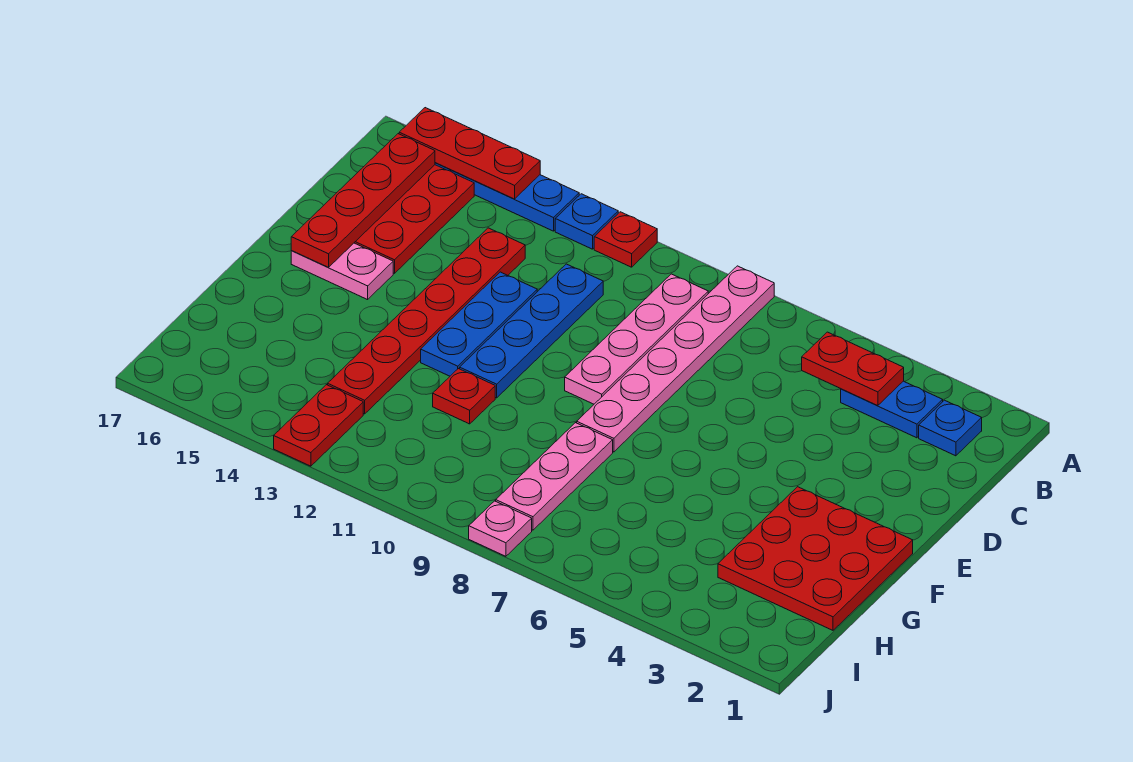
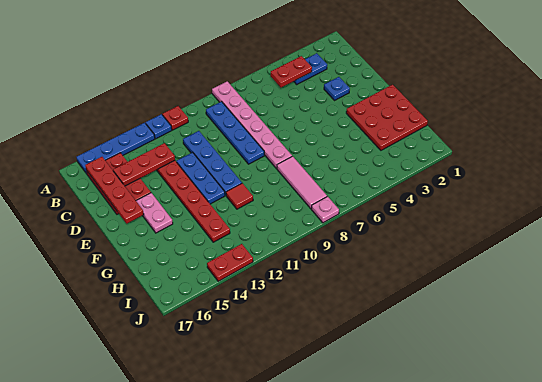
red 1x3 plate [399,108,540,199] -> red 1x3 plate moved to [113,143,175,186]
blue 1x1 plate [919,400,982,456] -> blue 1x1 plate moved to [324,77,350,100]
pink 1x4 plate [565,274,708,404] -> blue 1x4 plate [206,102,264,164]
pink 1x2 plate [291,243,393,300] -> pink 1x2 plate turned to [136,193,173,233]
pink 1x3 plate [496,423,613,530] -> pink 1x3 tile [277,156,327,209]
red 1x1 plate [433,369,495,424] -> red 1x1 tile [226,183,253,209]
red 1x2 plate [274,385,363,466] -> red 1x2 plate turned to [207,244,253,281]

